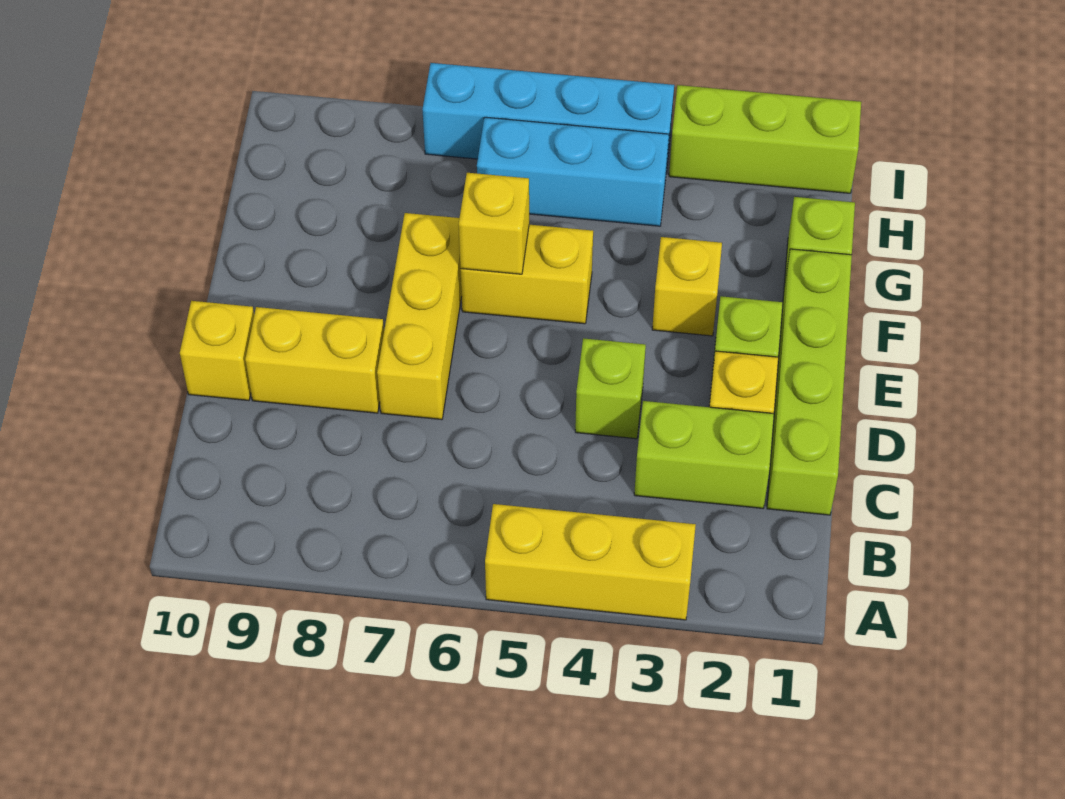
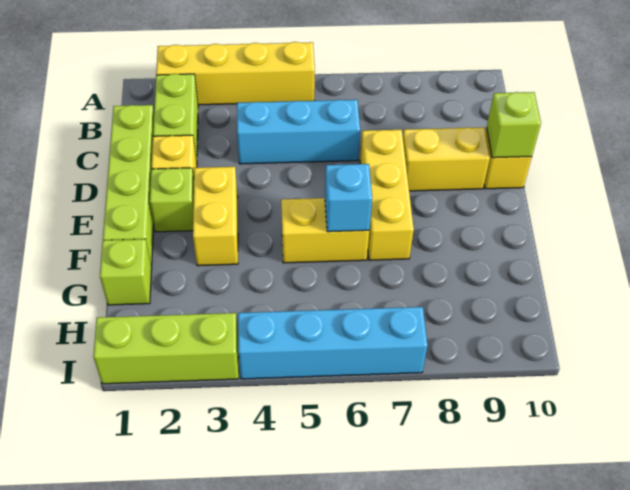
yellow 1x3 brick [485,504,696,620] -> yellow 1x4 brick [156,42,315,105]
lime 1x2 brick [634,401,774,508] -> lime 1x2 brick turned to [153,74,198,163]
lime 1x1 brick [575,338,646,439] -> lime 1x1 brick moved to [487,92,541,158]
yellow 1x1 brick [652,237,722,336] -> yellow 1x2 brick [193,167,238,266]
yellow 1x1 brick [459,173,529,274] -> cyan 1x1 brick [325,164,372,232]
cyan 1x3 brick [477,117,669,226] -> cyan 1x3 brick moved to [237,100,360,164]

